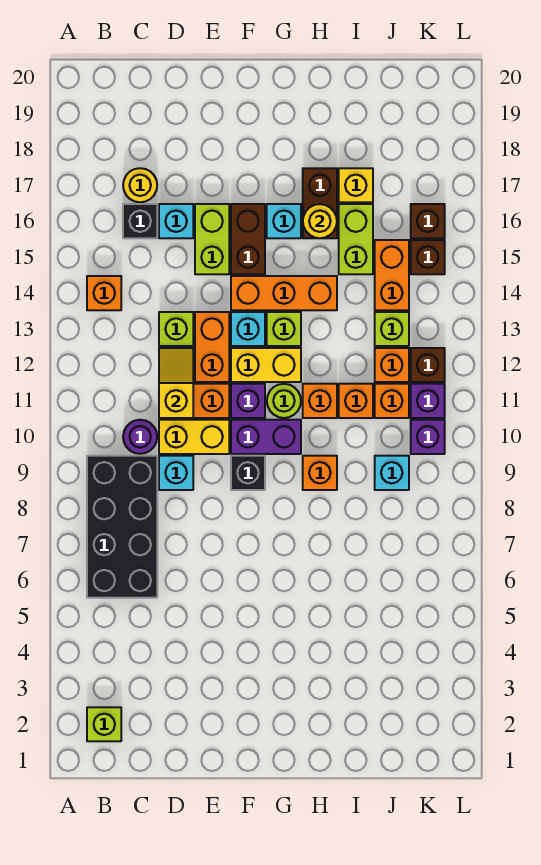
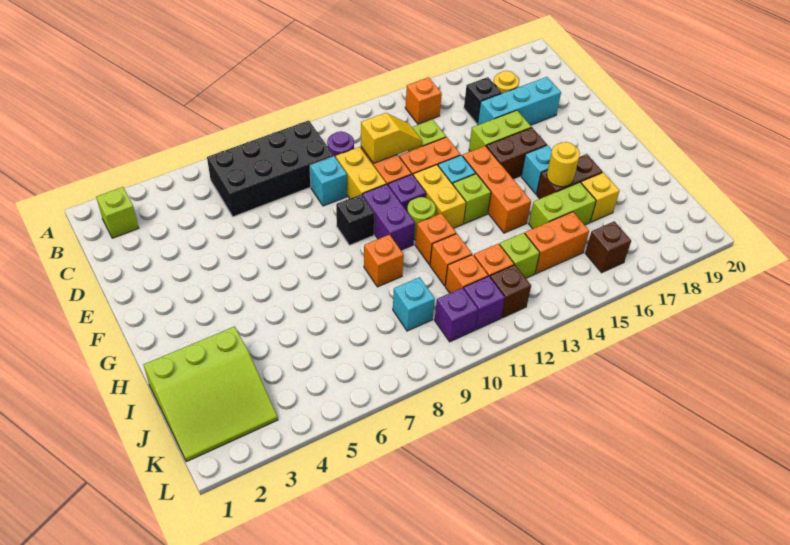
cyan 1x1 brick [159,204,193,238] -> cyan 1x3 brick [478,77,561,125]
none -> lime 3x3 slope [144,327,278,462]
brown 1x1 brick [411,240,445,274] -> none

